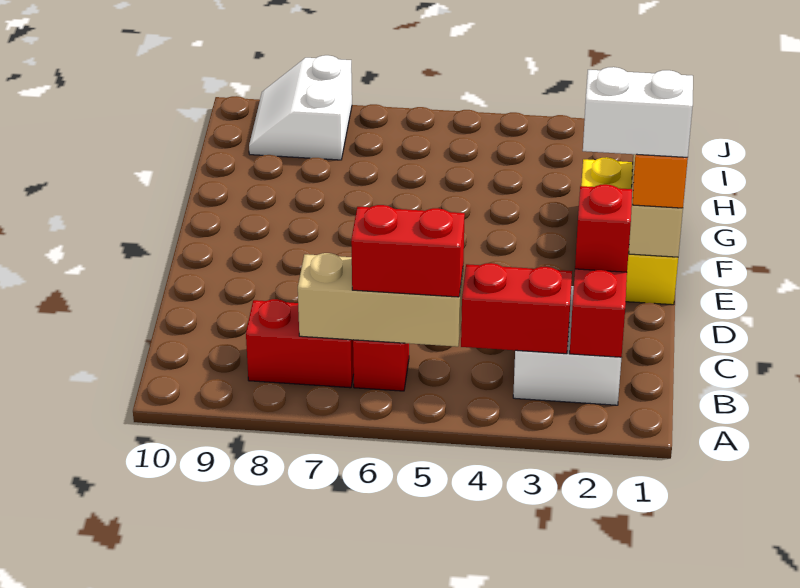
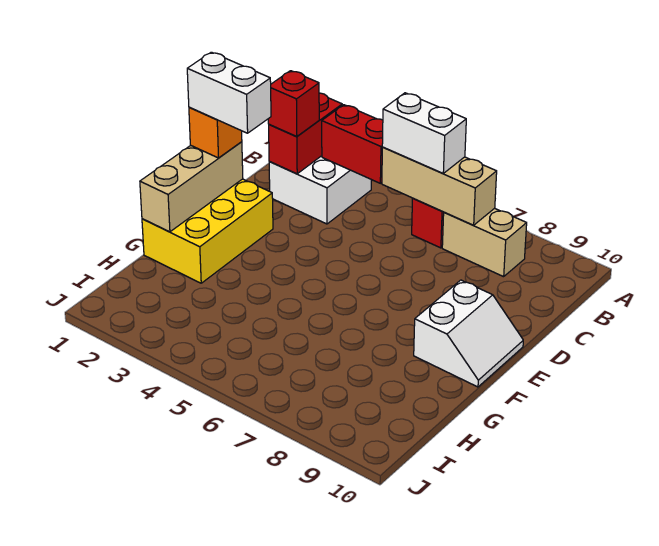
red 1x2 brick [351,205,465,297] -> white 1x2 brick [382,93,466,173]
red 1x2 brick [246,299,354,388] -> tan 1x2 brick [442,208,527,277]
white 2x2 slope [249,55,352,160] -> white 2x2 slope moved to [414,280,523,387]

